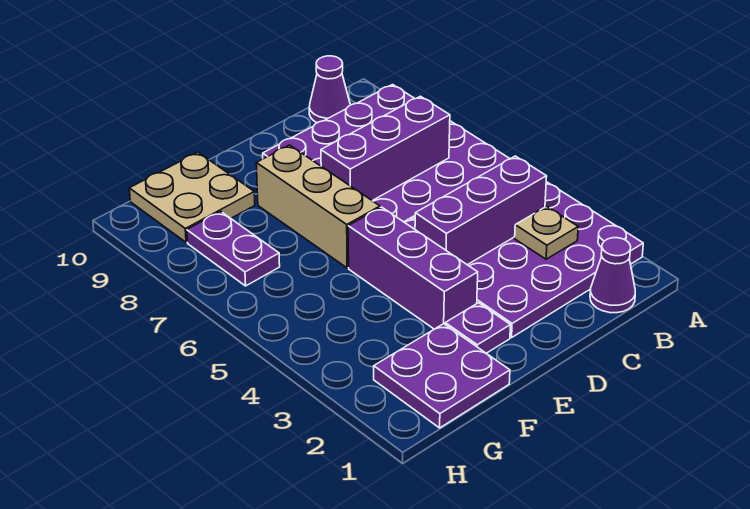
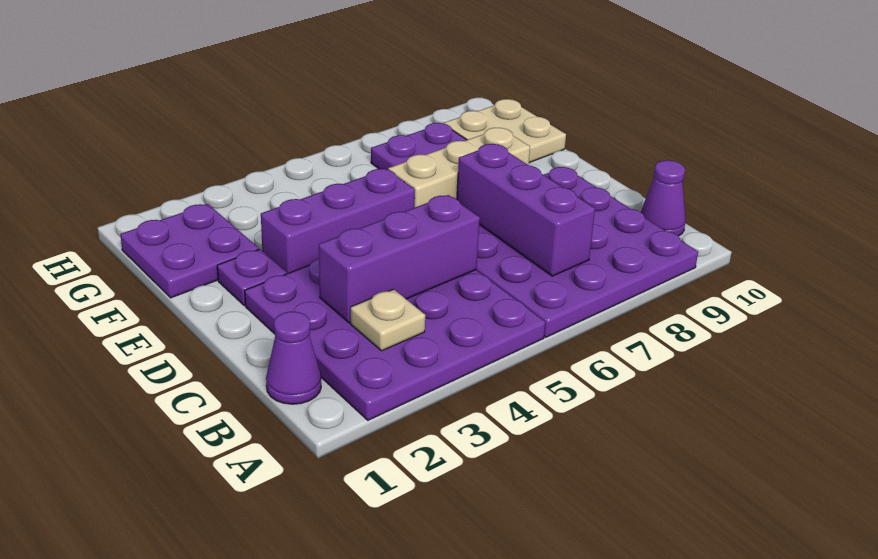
purple 1x3 brick [415,156,547,265] -> purple 1x3 brick turned to [319,195,480,323]

